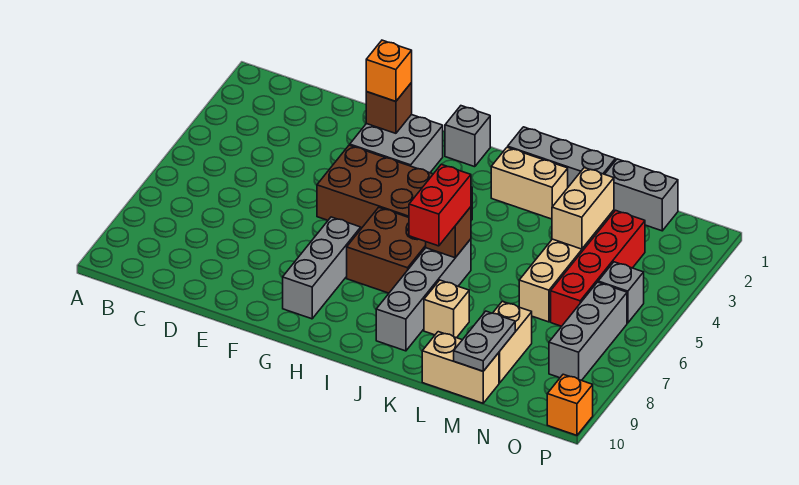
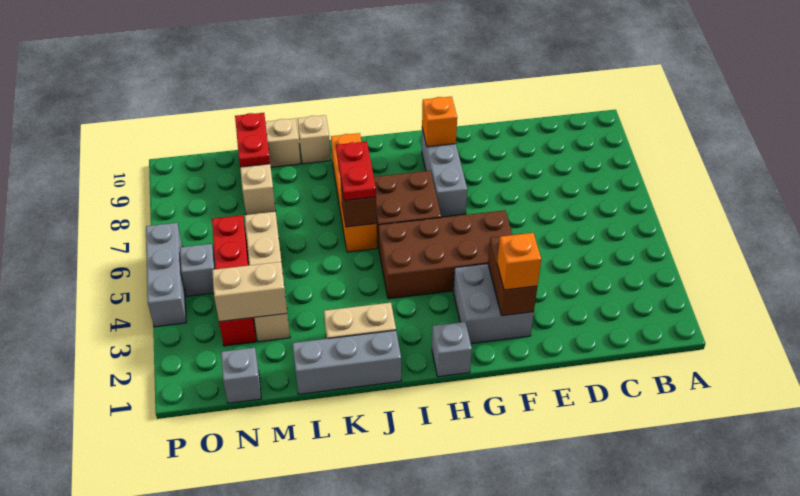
brown 1x1 brick [366,83,412,133] -> brown 1x2 brick [488,234,537,316]
grey 1x4 brick [376,239,471,351] -> orange 1x4 brick [331,133,377,252]
red 1x2 brick [409,164,471,246] -> red 1x2 plate [336,142,376,200]
tan 1x1 brick [424,280,469,338] -> tan 1x1 brick moved to [297,115,331,164]
grey 1x2 brick [605,159,678,231] -> grey 1x1 brick [221,348,261,403]
tan 1x2 brick [552,168,614,249] -> tan 1x2 brick turned to [212,262,287,322]
grey 1x2 plate [454,311,515,371] -> red 1x2 plate [235,113,270,167]
grey 1x3 brick [549,282,627,381] -> grey 1x3 brick moved to [146,223,186,327]
orange 1x1 brick [547,374,593,435] -> orange 1x1 brick moved to [422,97,457,147]

